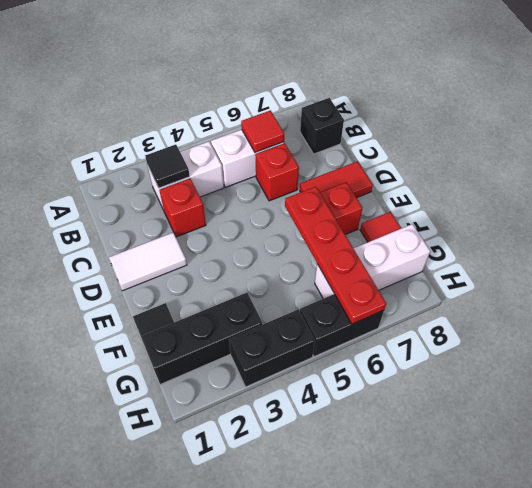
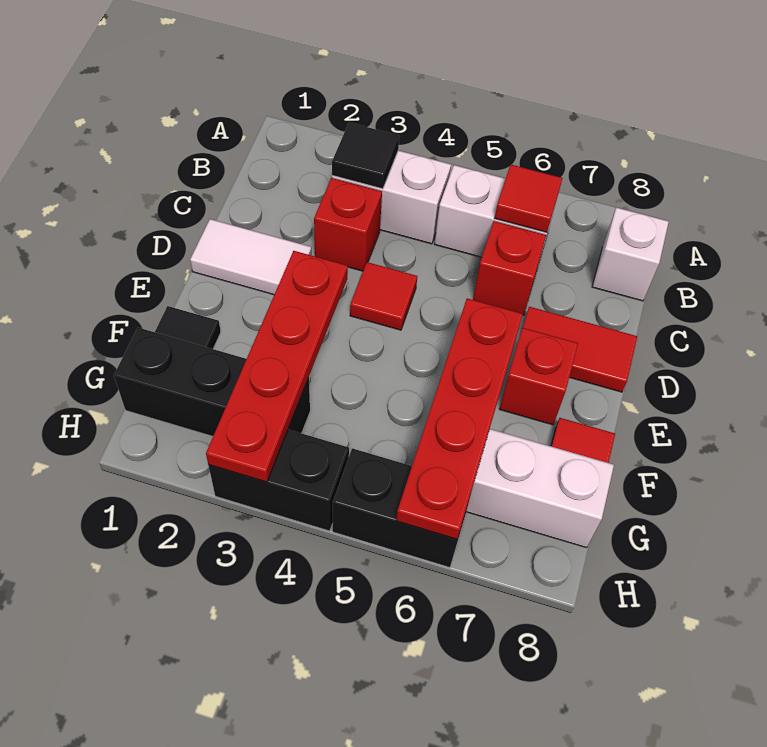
black 1x1 brick [300,98,344,154] -> white 1x1 brick [592,207,669,301]
none -> red 1x1 tile [350,262,417,330]
none -> red 1x4 plate [206,251,348,482]

